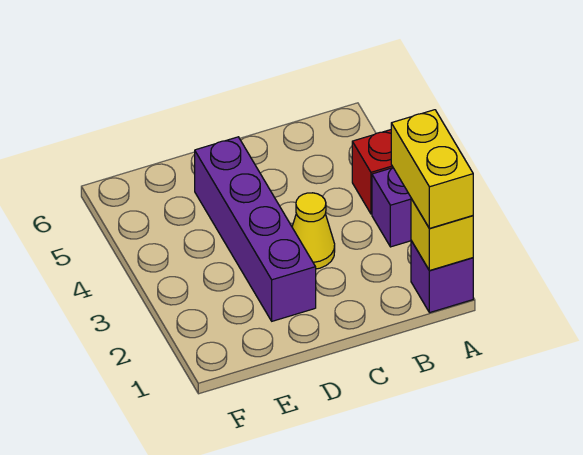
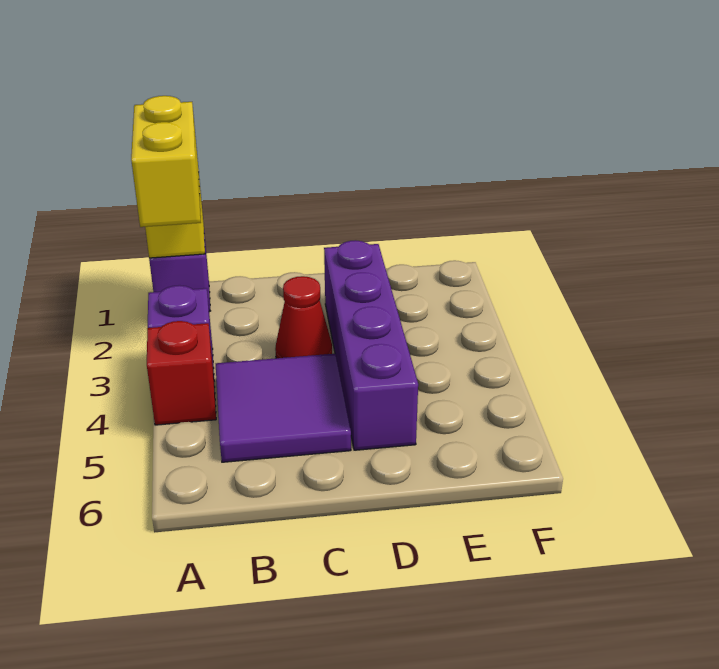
none -> purple 2x2 tile [216,354,351,462]
yellow 1x1 cone [292,193,335,269] -> red 1x1 cone [275,276,332,358]

